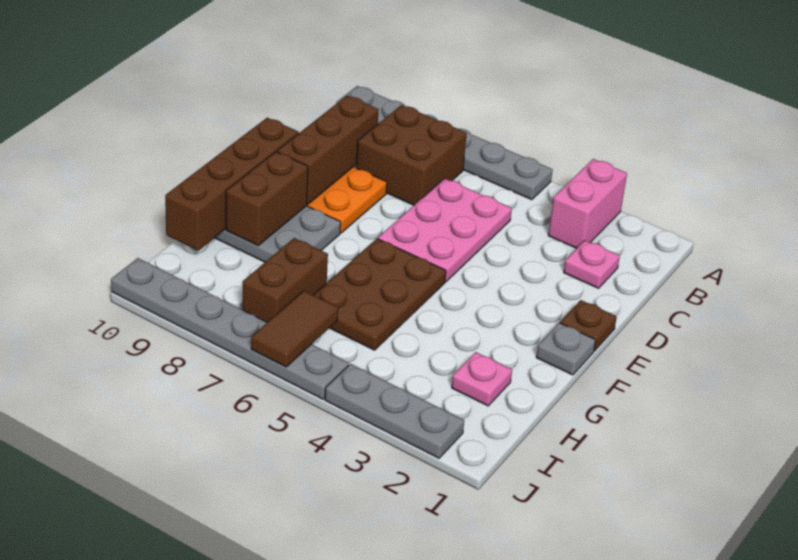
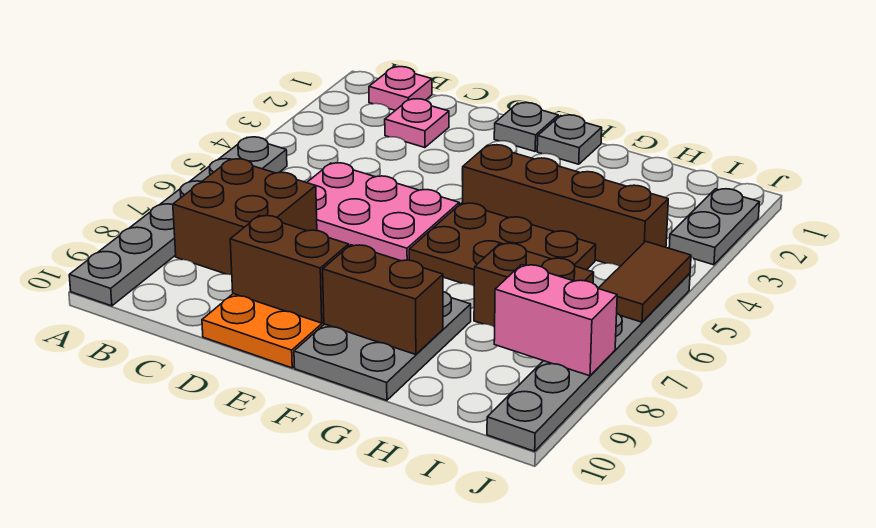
pink 1x2 brick [548,159,627,248] -> pink 1x2 brick moved to [494,265,617,376]
brown 1x3 brick [277,96,379,205] -> brown 1x2 brick [230,216,349,323]
brown 1x1 plate [560,300,617,351] -> grey 1x1 plate [494,103,558,151]
brown 1x4 brick [165,118,299,250] -> brown 1x4 brick moved to [462,145,668,266]
pink 1x1 plate [452,352,512,406] -> pink 1x1 plate moved to [369,67,432,110]
brown 1x2 tile [251,291,338,367] -> brown 1x2 tile turned to [598,241,691,322]
grey 1x3 plate [325,364,464,458] -> grey 1x2 plate [669,189,759,265]

